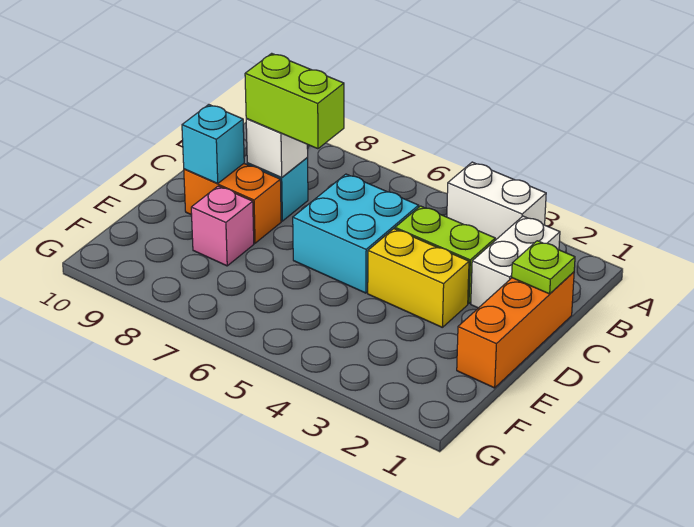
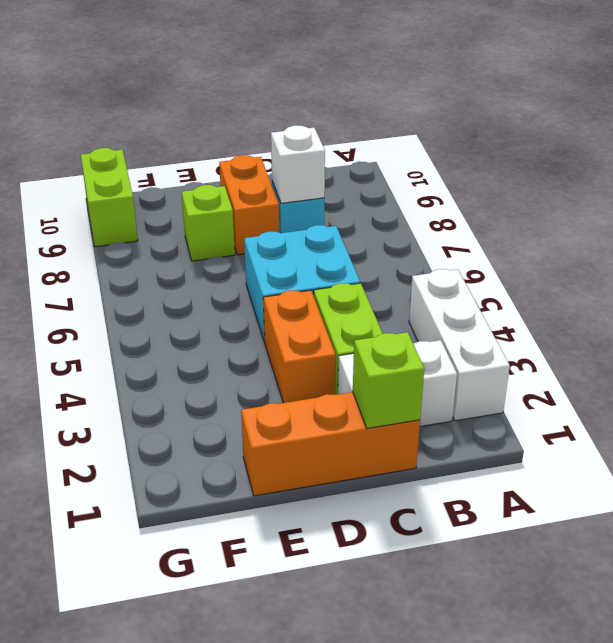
white 1x2 brick [447,162,546,240] -> white 1x3 brick [409,269,510,421]
lime 1x1 plate [512,241,575,294] -> lime 1x1 brick [353,332,424,428]
lime 1x2 brick [245,53,344,149] -> lime 1x2 brick moved to [81,148,138,247]
yellow 1x2 brick [368,229,469,328] -> orange 1x2 brick [263,290,336,403]
cyan 1x1 brick [182,105,244,183] -> none
pink 1x1 brick [191,186,254,266] -> lime 1x1 brick [182,185,235,261]

